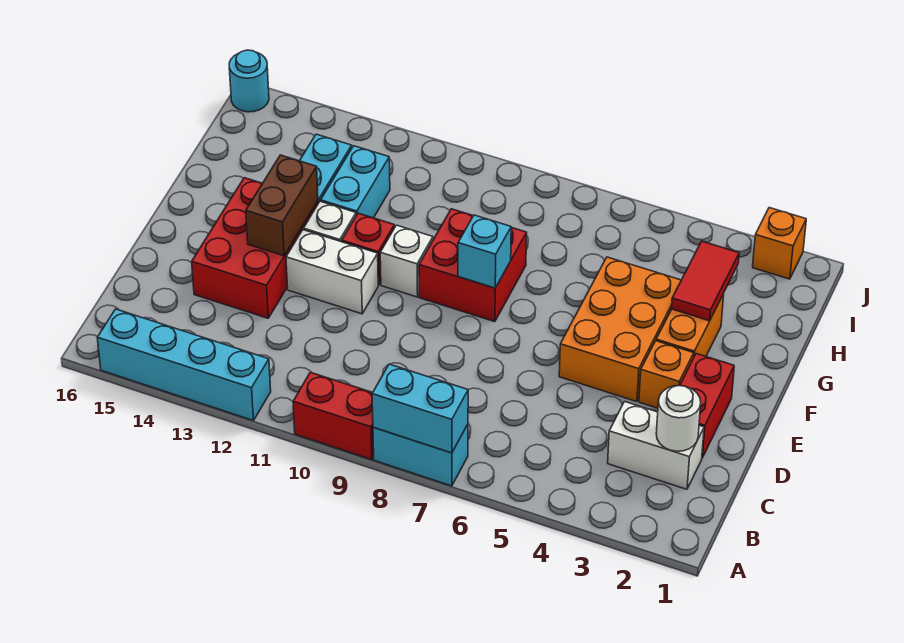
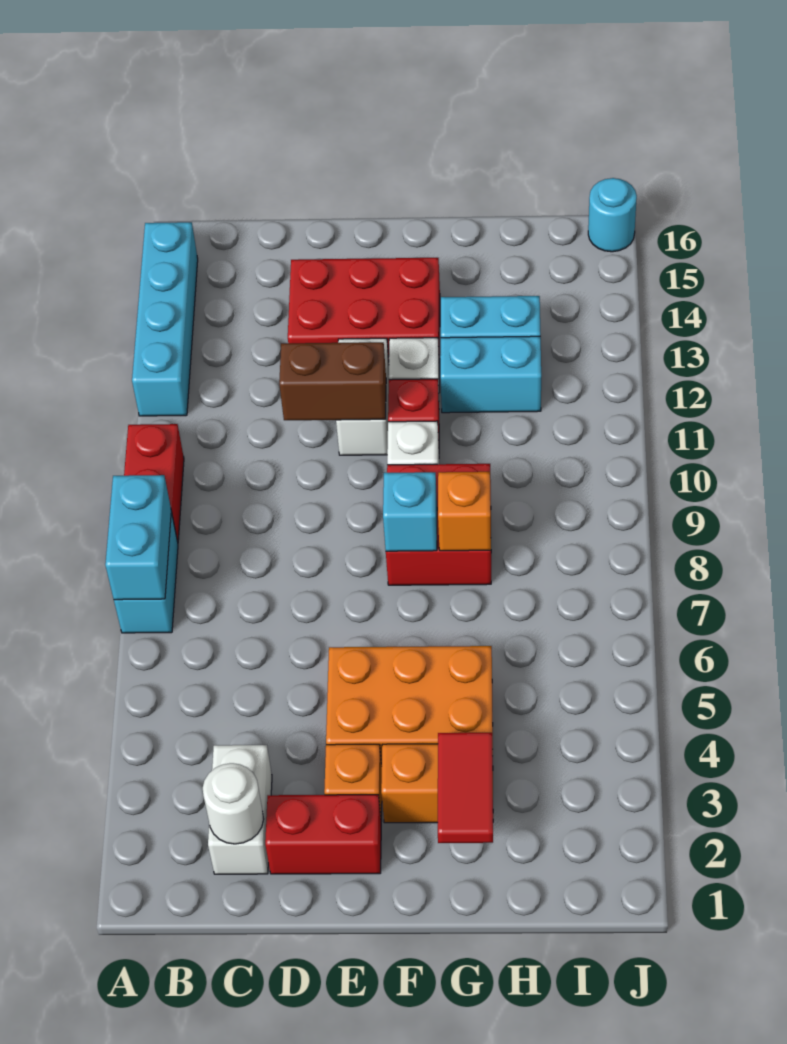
brown 1x2 brick [246,155,318,256] -> brown 1x2 brick moved to [279,342,386,420]
red 1x2 tile [672,241,739,321] -> red 1x2 tile turned to [438,733,493,843]
orange 1x1 brick [753,208,806,279] -> orange 1x1 brick moved to [438,472,491,551]

